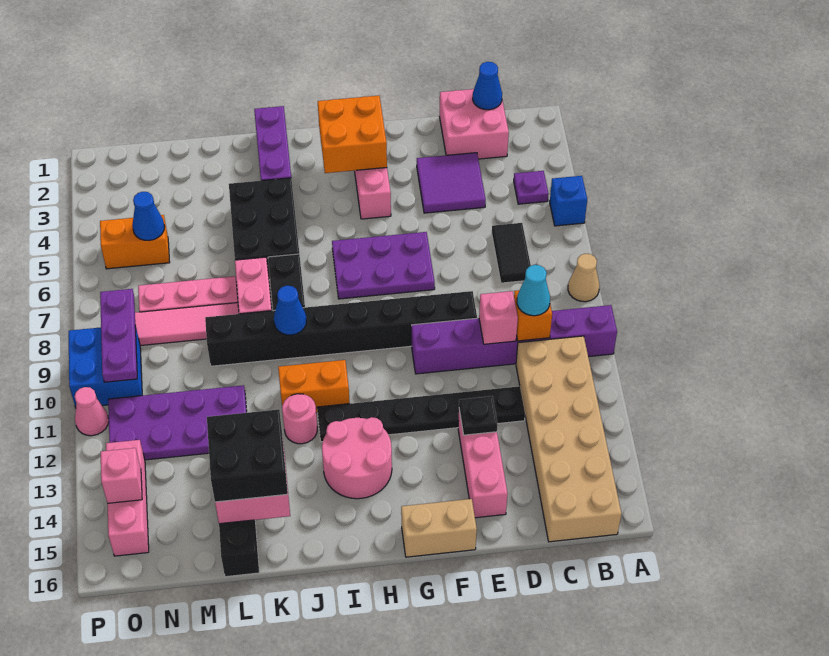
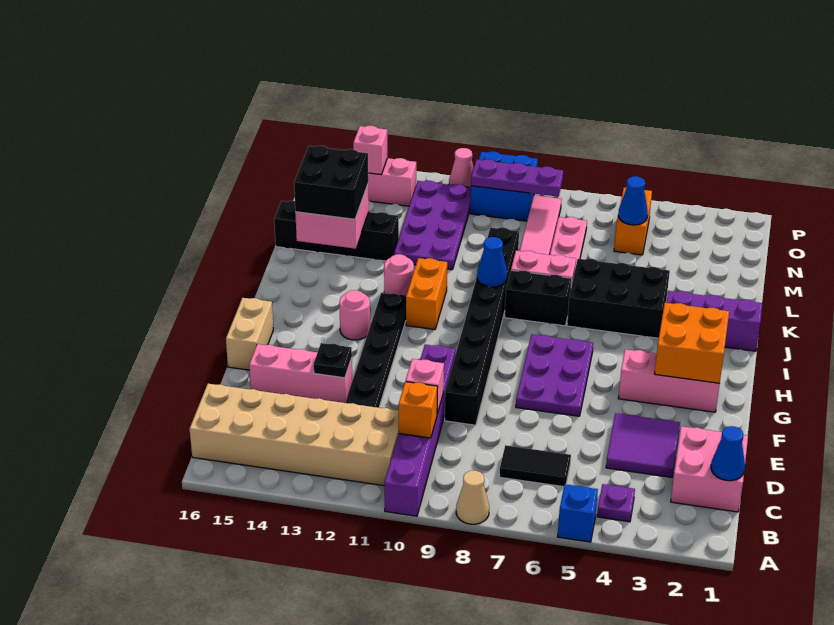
cyan 1x1 cone [517,265,550,316] -> none
pink 2x2 round brick [322,417,392,499] -> pink 1x1 round brick [339,290,370,340]

